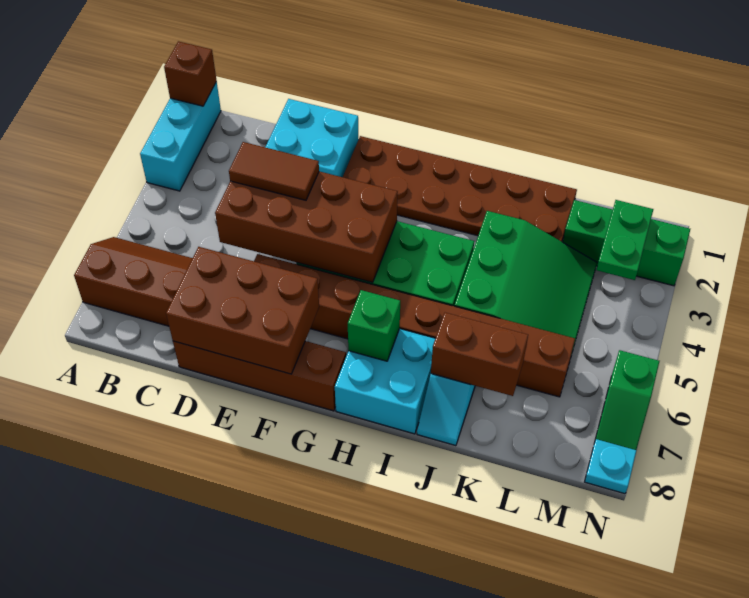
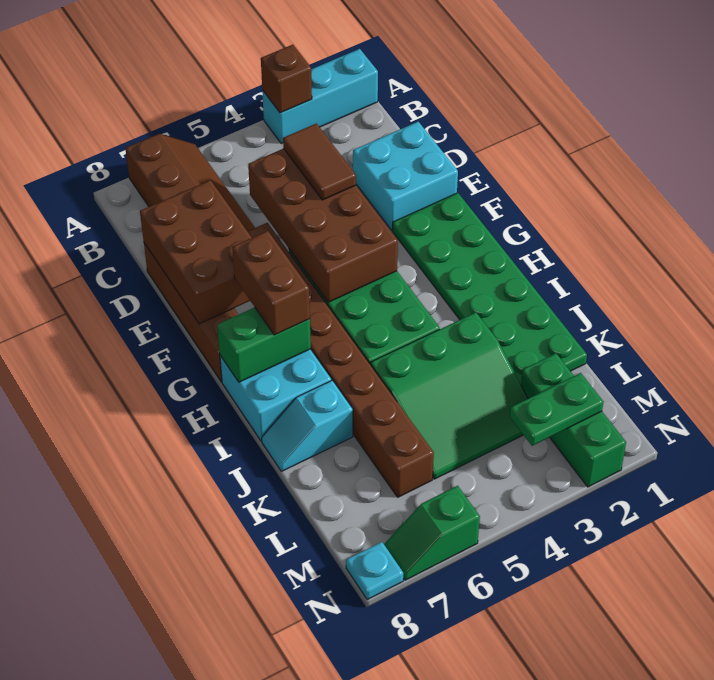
brown 1x1 brick [164,41,217,106] -> brown 1x1 brick moved to [261,45,312,113]
brown 2x6 plate [343,136,577,242] -> green 2x6 plate [392,193,587,384]
green 1x1 brick [348,290,400,361] -> green 1x2 brick [217,307,311,382]
brown 1x2 brick [431,313,528,396] -> brown 1x2 brick moved to [232,231,310,335]

